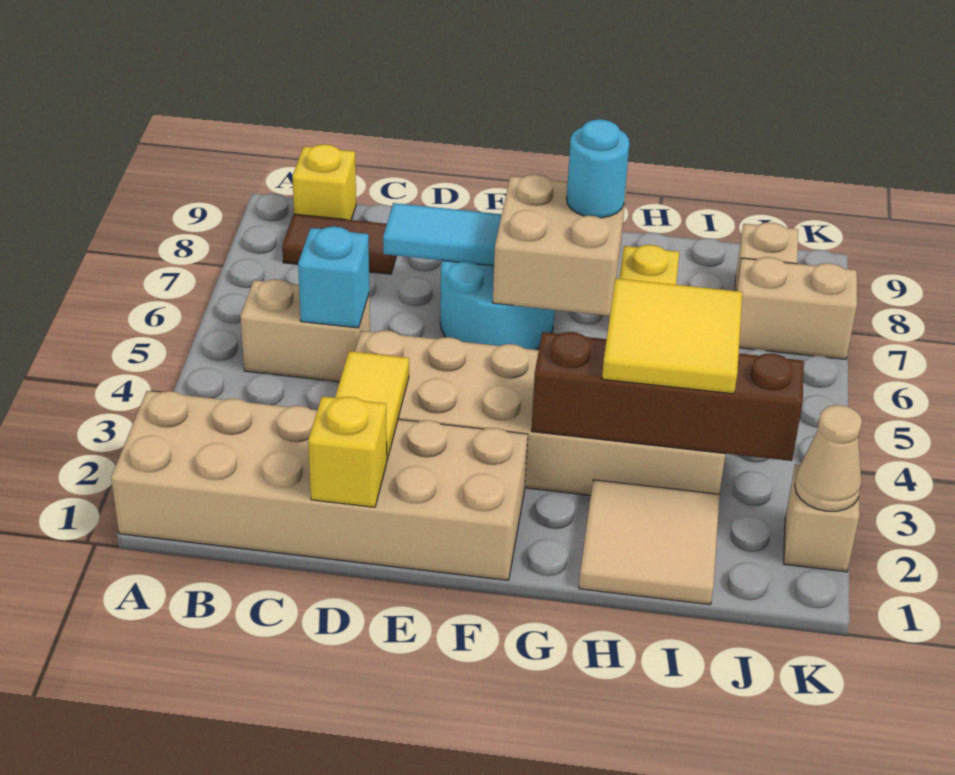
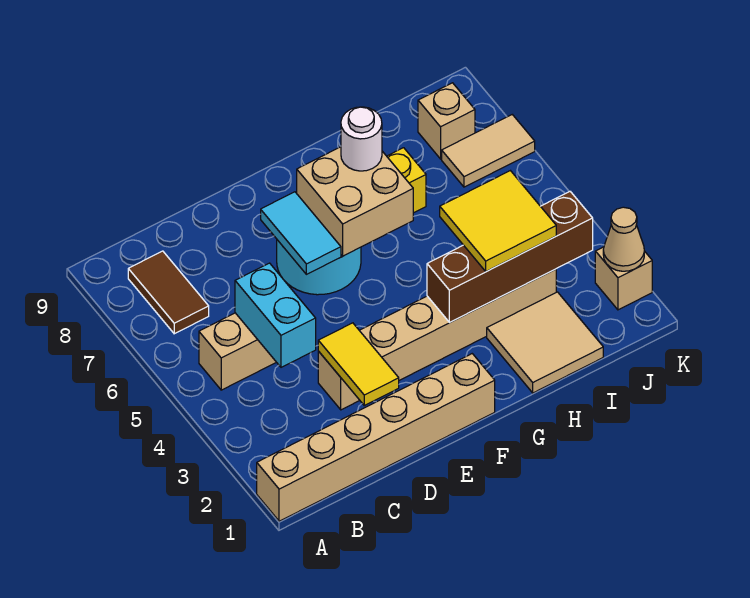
tan 2x6 brick [111,391,528,580] -> tan 1x6 brick [257,354,495,521]
brown 1x2 tile [282,214,396,274] -> brown 1x2 tile turned to [128,251,209,334]
yellow 1x1 brick [292,144,356,220] -> none
cyan 1x1 brick [298,227,369,328] -> cyan 1x2 brick [235,263,316,367]
yellow 1x1 brick [308,396,387,507] -> none
tan 2x6 brick [355,330,725,495] -> tan 1x6 brick [318,269,556,410]
cyan 1x2 tile [383,203,502,266] -> cyan 1x2 tile turned to [261,192,341,274]
cyan 1x1 round brick [567,119,629,218] -> white 1x1 round brick [341,107,382,171]
tan 1x2 brick [736,257,857,359] -> tan 1x2 tile [442,115,535,187]

